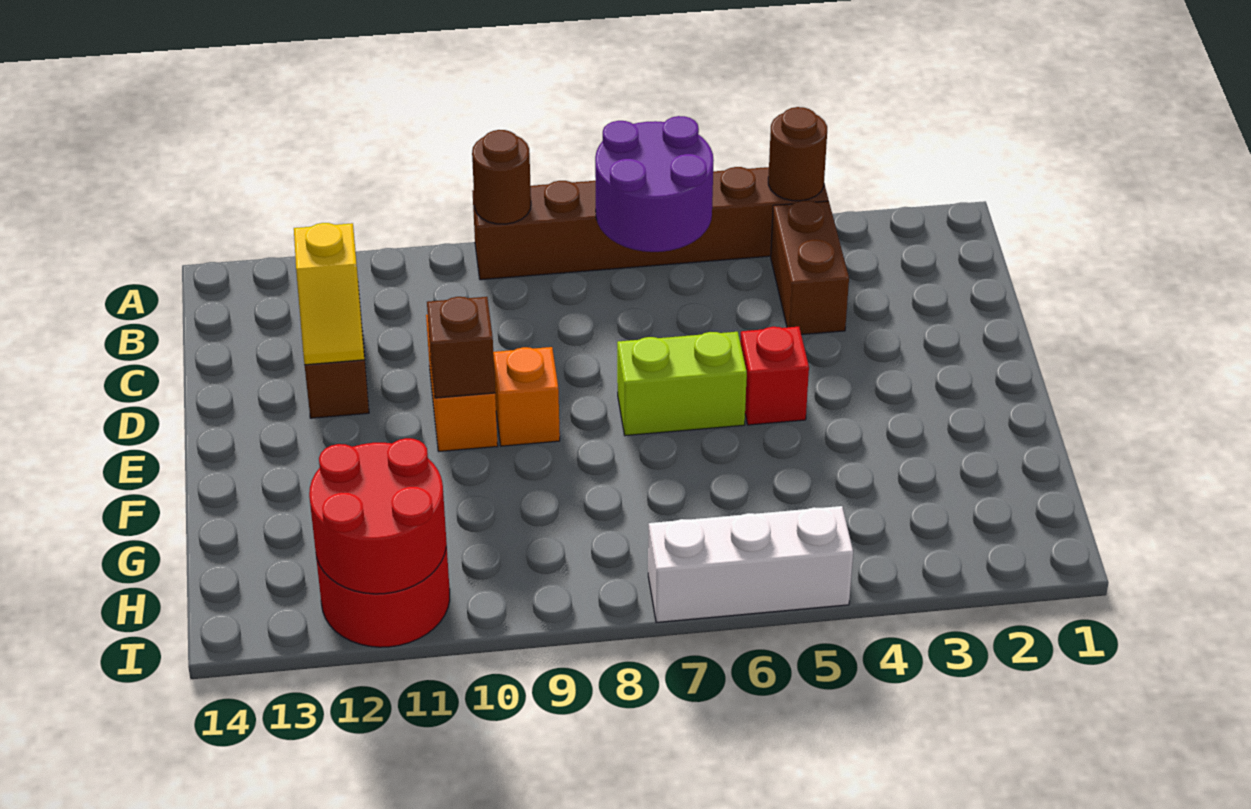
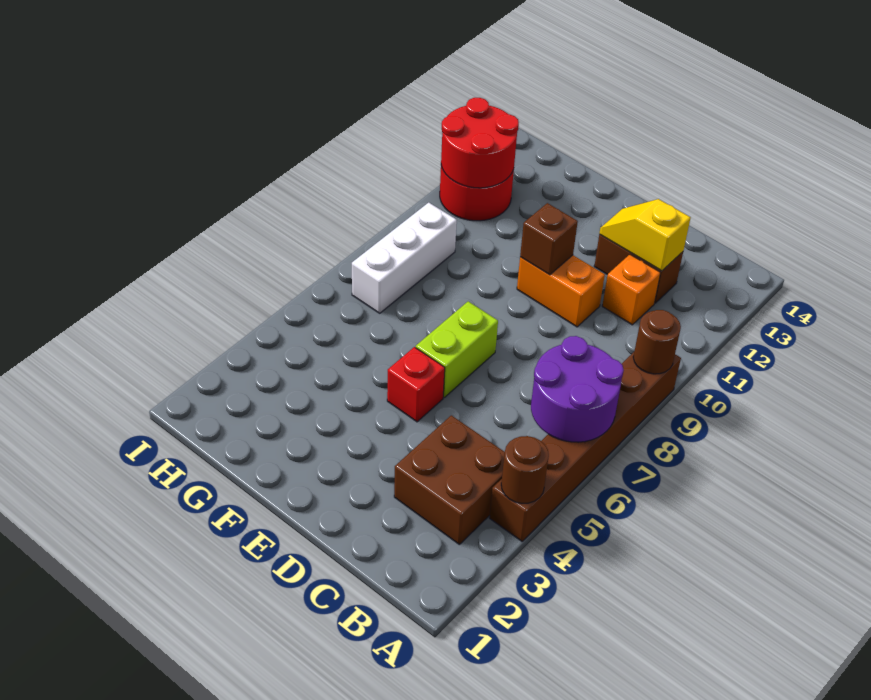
brown 1x2 brick [771,200,849,335] -> brown 2x2 brick [394,415,505,545]
orange 1x1 brick [493,347,560,446] -> orange 1x1 brick moved to [602,255,661,325]
white 1x3 brick [648,506,853,622] -> white 1x3 brick moved to [352,203,457,313]

